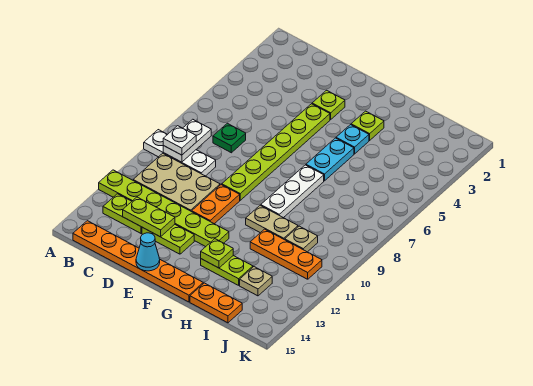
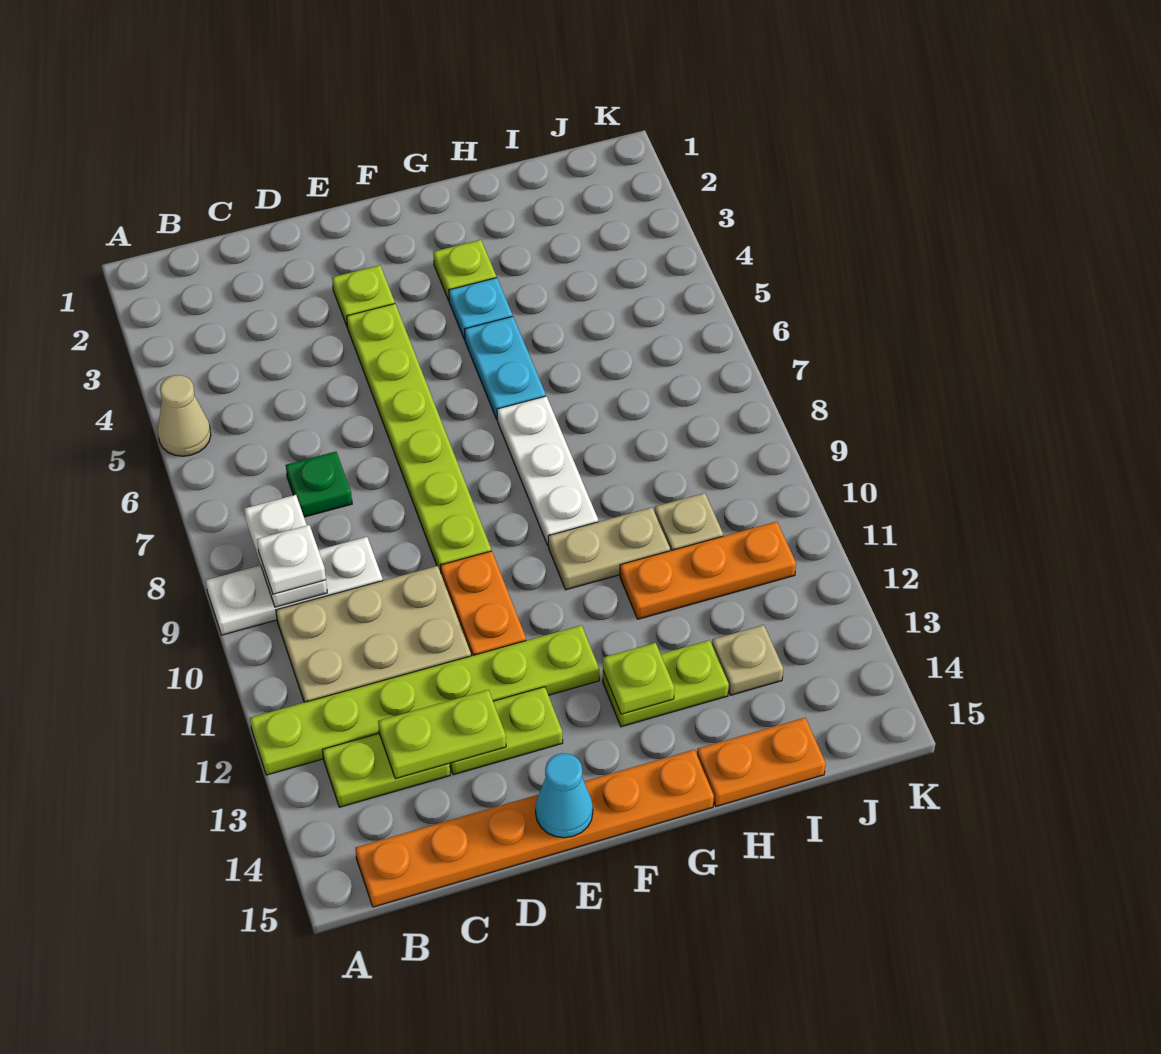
none -> tan 1x1 cone [158,375,211,456]

